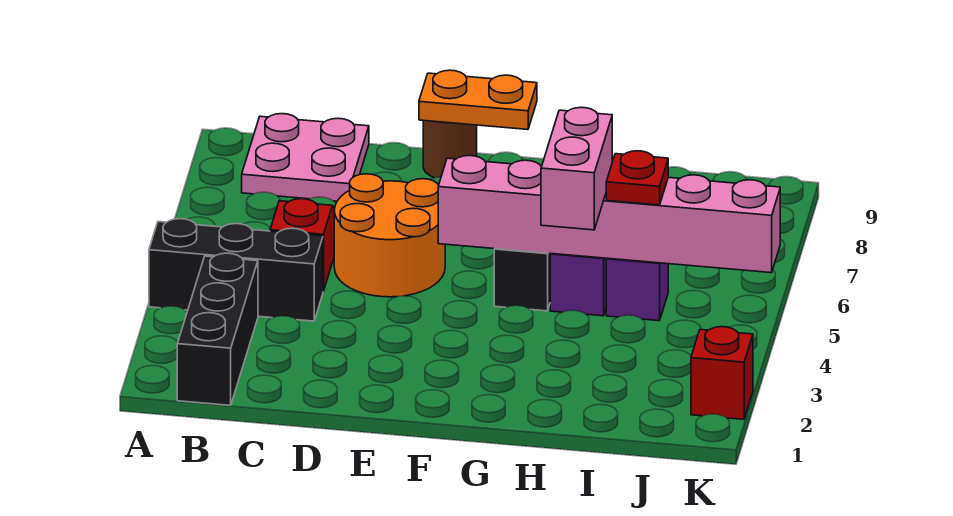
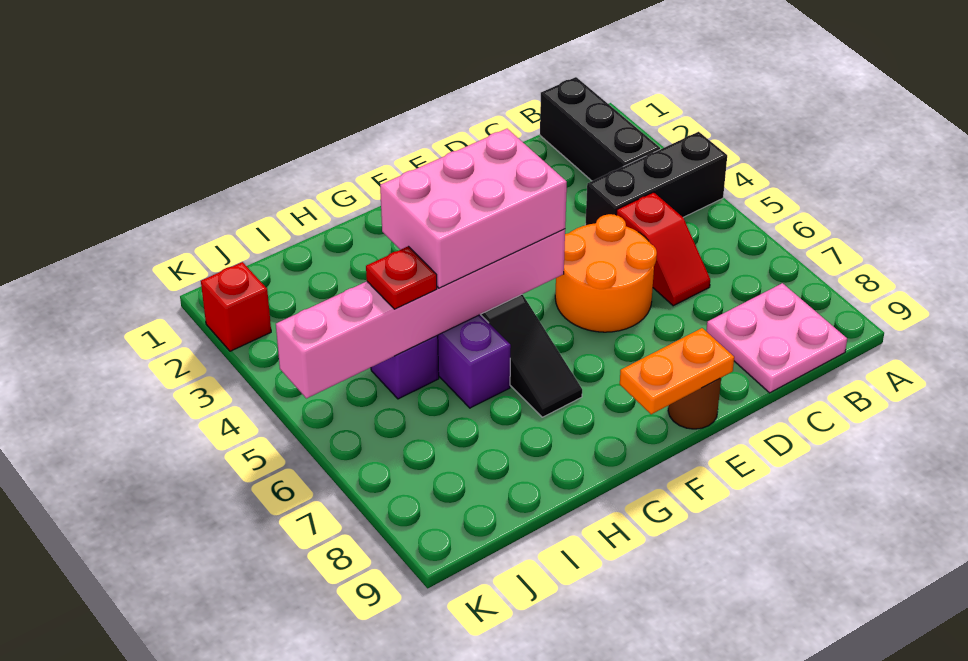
pink 1x2 brick [541,107,612,230] -> pink 2x3 brick [380,129,567,288]

